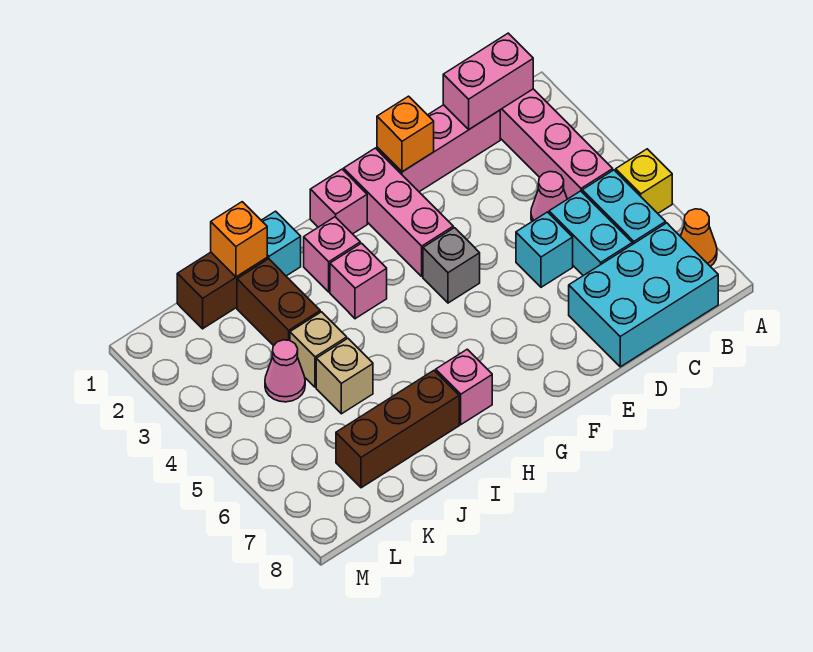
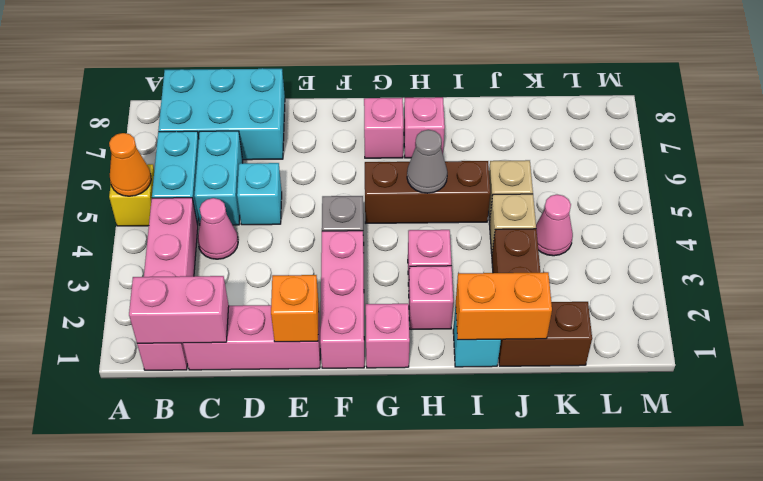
orange 1x1 cone [681,209,717,267] -> orange 1x1 cone moved to [109,133,151,196]
none -> pink 1x1 brick [364,98,403,158]
none -> grey 1x1 cone [407,130,447,193]
brown 1x3 brick [336,371,459,488] -> brown 1x3 brick moved to [365,161,490,223]
orange 1x1 brick [211,202,267,277] -> orange 1x2 brick [456,272,552,340]

